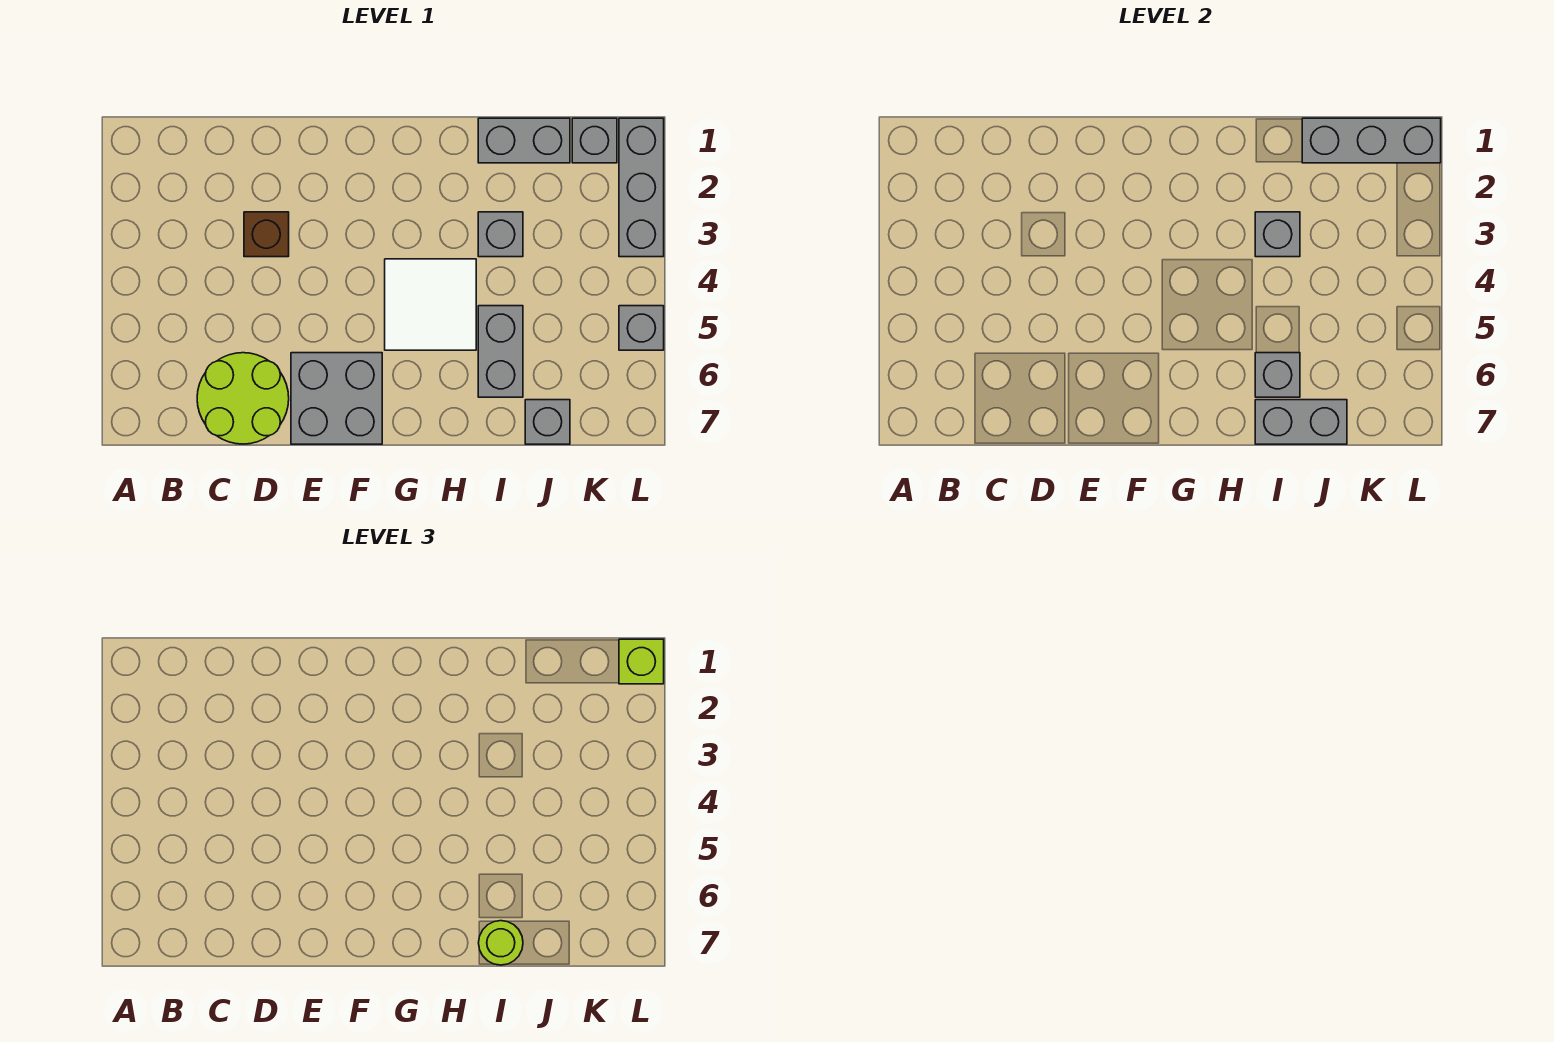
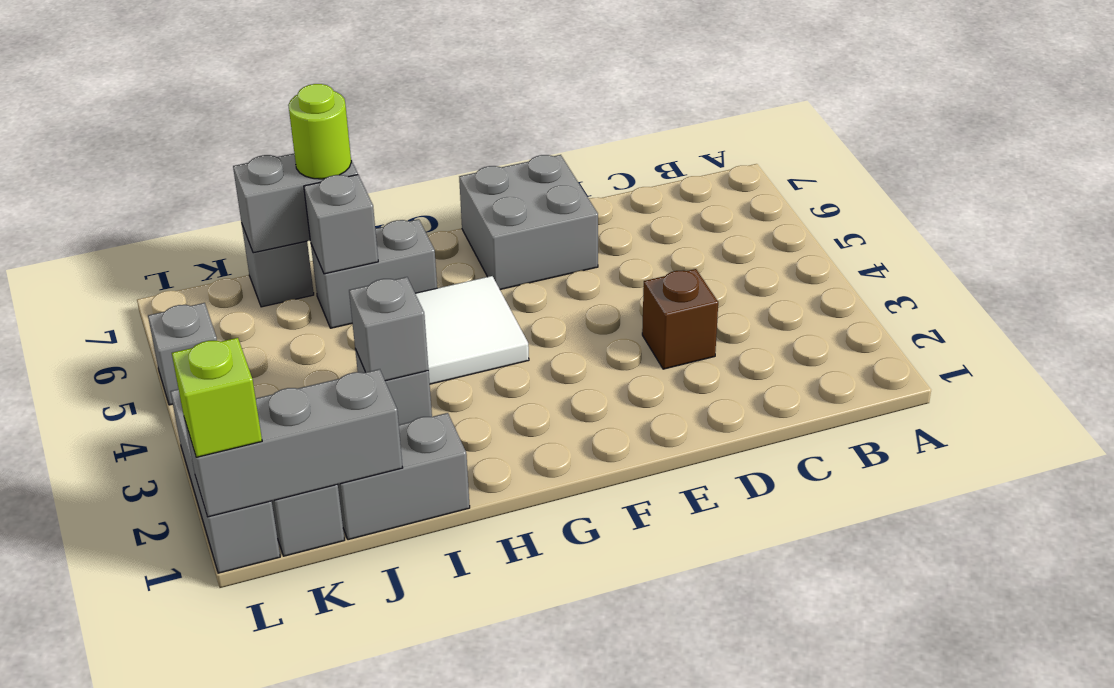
lime 2x2 round brick [197,353,289,444] -> none
grey 1x2 brick [478,306,523,397] -> grey 1x2 brick turned to [311,219,437,328]

